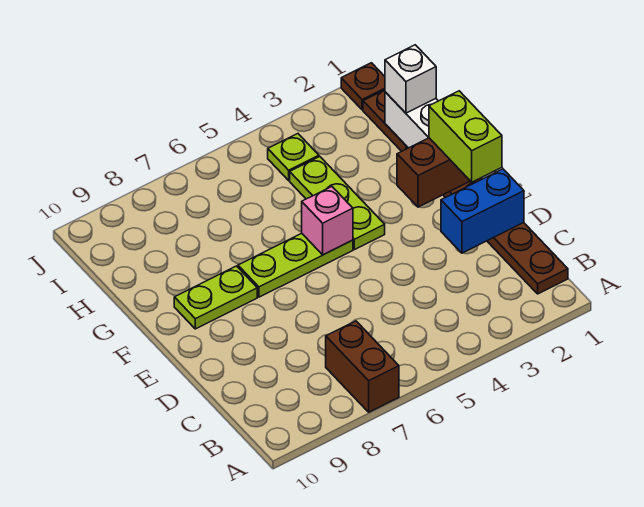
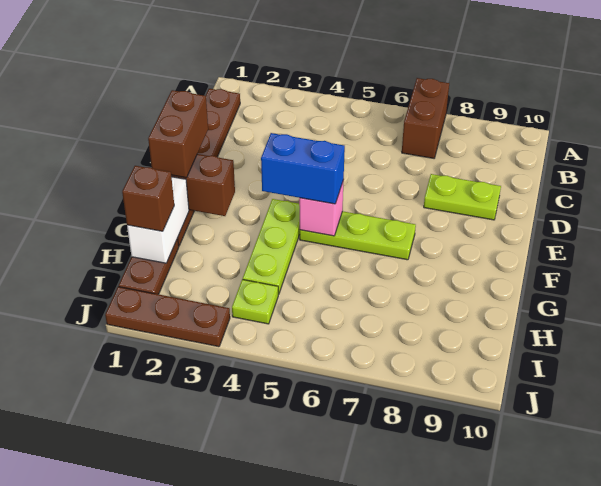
blue 1x2 brick [441,169,524,253] -> blue 1x2 brick moved to [261,133,345,204]
lime 1x2 brick [429,91,502,182] -> brown 1x2 brick [148,90,208,178]
lime 1x2 plate [174,266,257,329] -> lime 1x2 plate moved to [424,174,501,220]
white 1x1 brick [385,45,436,113] -> brown 1x1 brick [122,166,174,231]
brown 1x1 plate [341,63,385,110] -> brown 1x3 plate [105,287,230,347]

